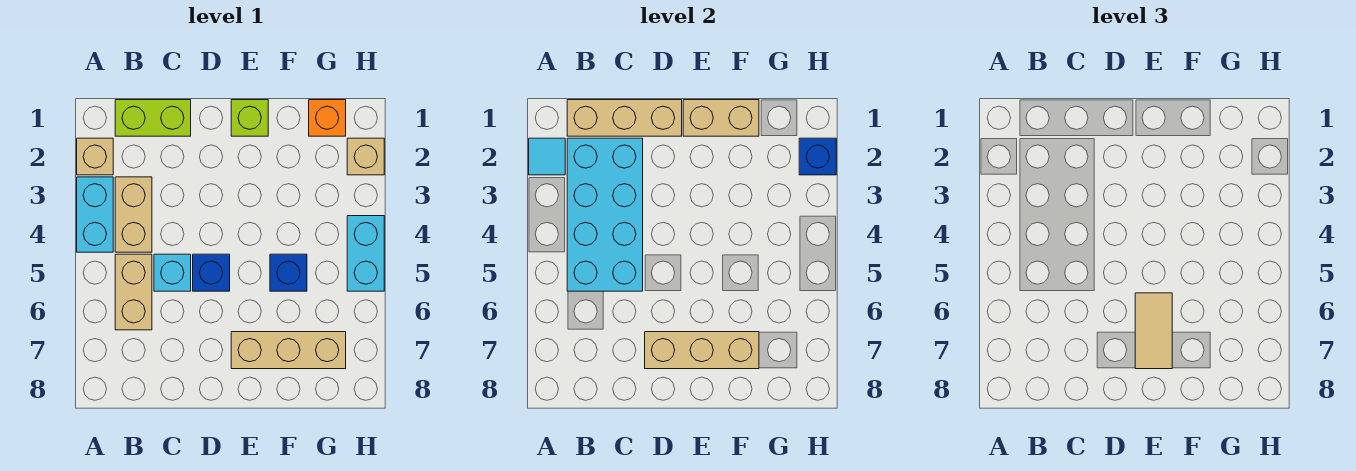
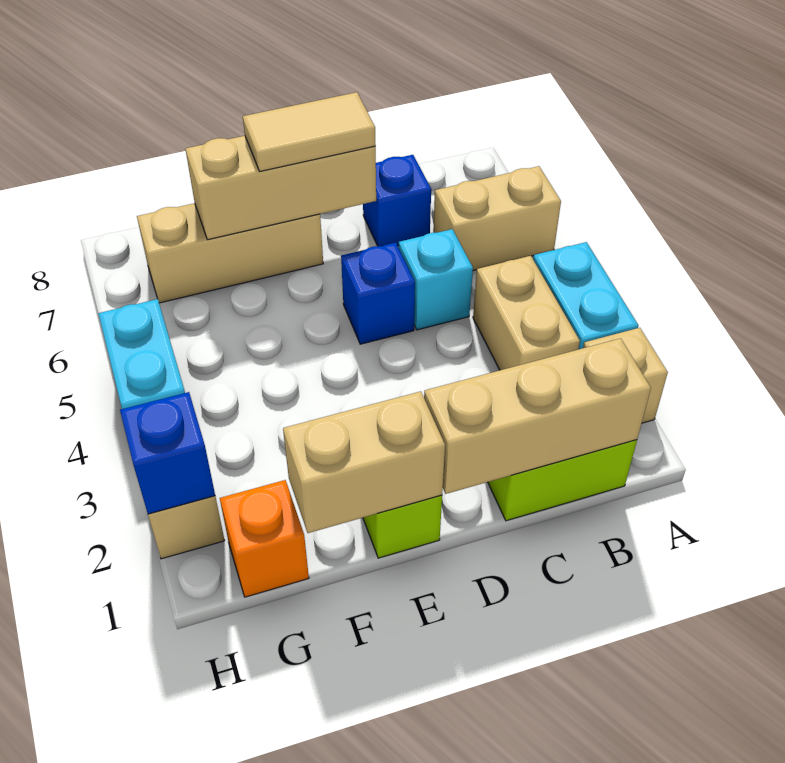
cyan 1x1 tile [529,138,565,175] -> none
cyan 2x4 brick [567,138,643,291] -> none
tan 1x2 brick [115,254,152,330] -> tan 1x2 brick turned to [433,166,561,270]
tan 1x2 tile [1135,293,1172,369] -> tan 1x2 tile turned to [243,92,376,171]
blue 1x1 brick [270,254,307,291] -> blue 1x1 brick moved to [363,155,431,246]

